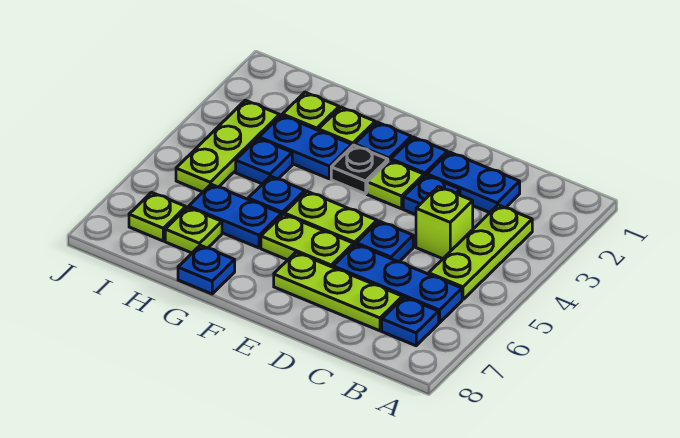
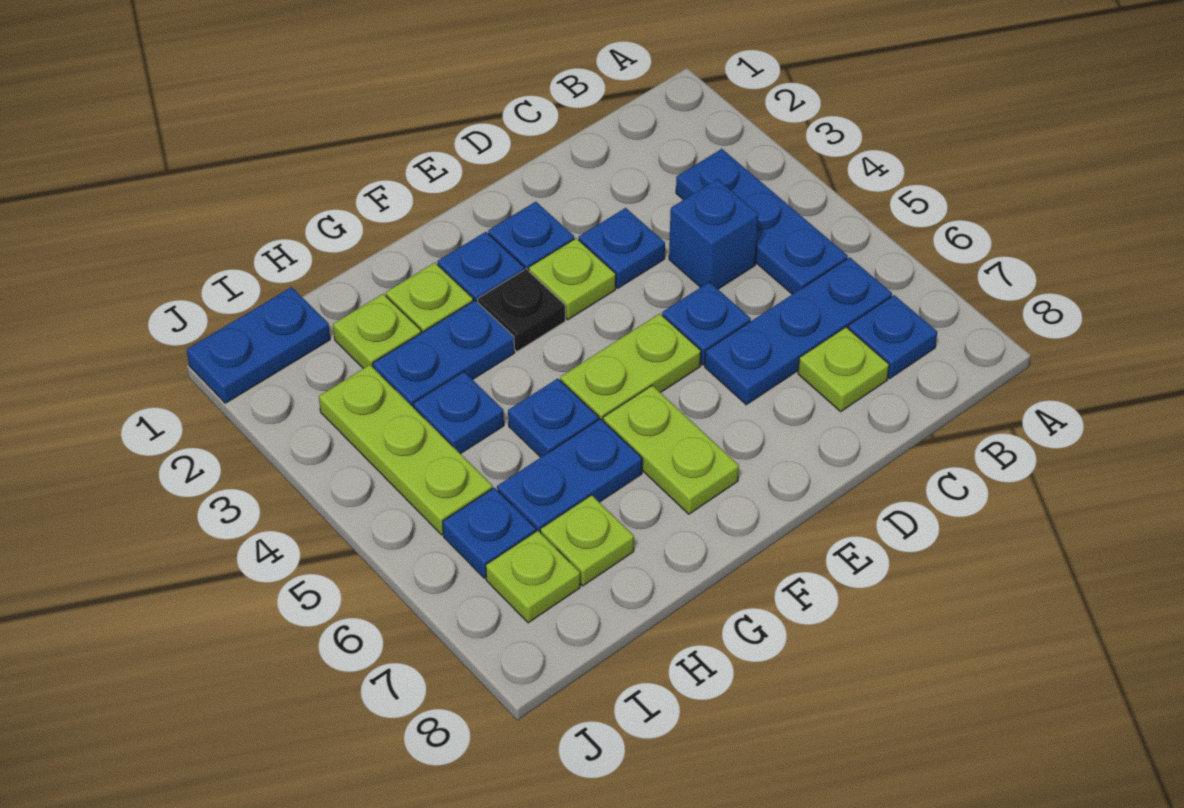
lime 1x3 plate [429,205,532,300] -> blue 1x3 plate [676,149,848,294]
blue 1x2 plate [427,152,520,213] -> blue 1x2 plate moved to [187,287,330,403]
lime 1x1 brick [416,187,473,259] -> blue 1x1 brick [669,179,758,289]
lime 1x3 plate [274,252,402,331] -> lime 1x1 plate [798,327,889,411]
lime 1x2 plate [261,214,354,267] -> lime 1x2 plate turned to [603,385,739,514]
blue 1x1 plate [178,245,235,294] -> blue 1x1 plate moved to [443,488,536,578]

